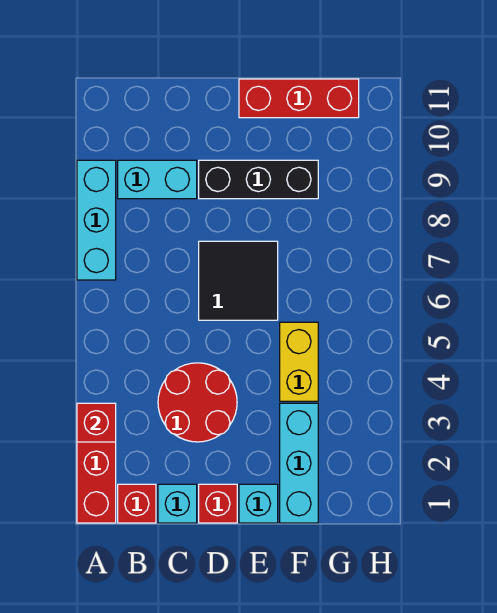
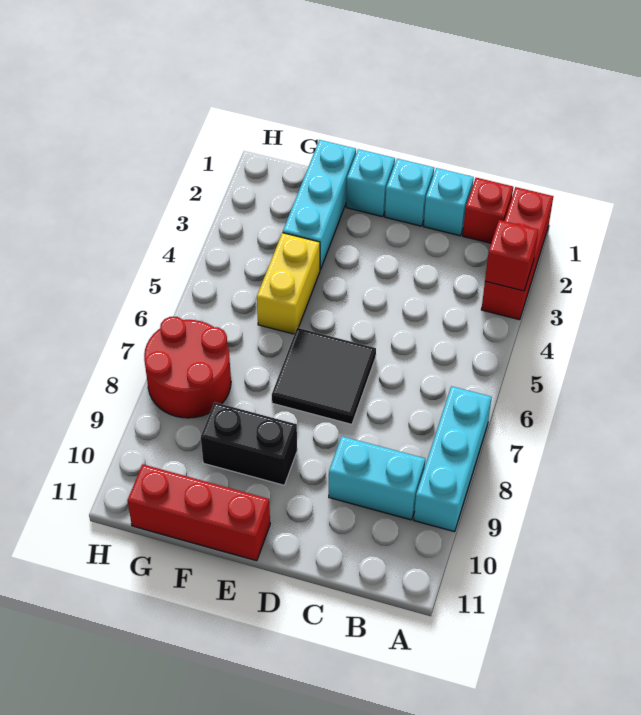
red 2x2 round brick [158,363,237,442] -> red 2x2 round brick moved to [144,317,231,418]
red 1x1 brick [199,484,237,523] -> cyan 1x1 brick [385,159,434,226]
black 1x3 brick [199,160,318,199] -> black 1x2 brick [201,403,297,485]

